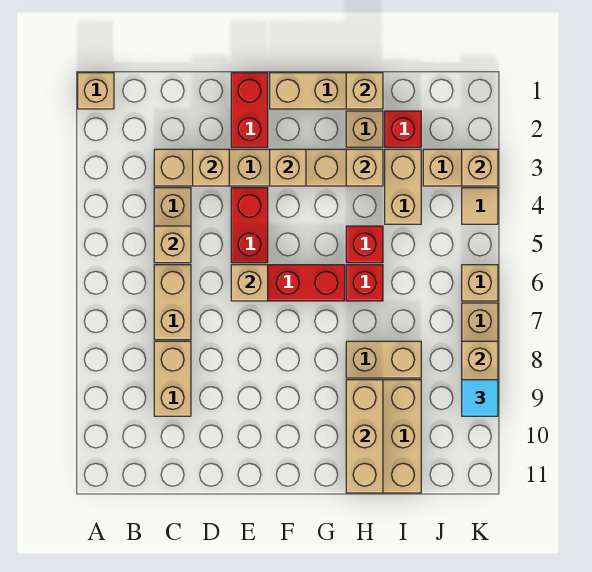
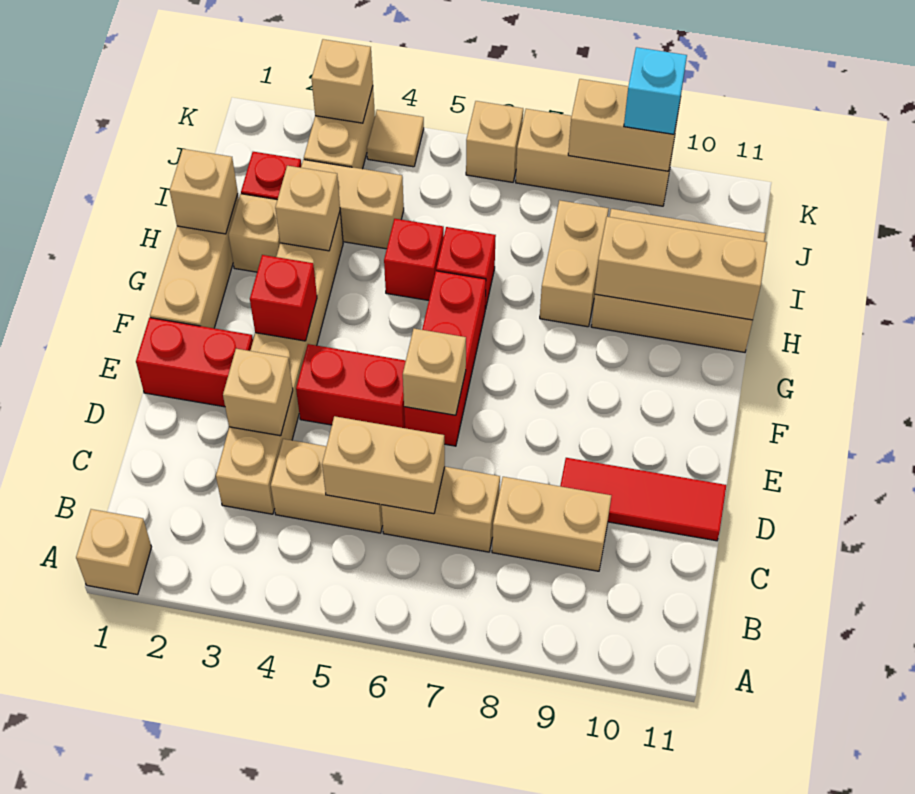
tan 1x1 brick [154,226,191,263] -> tan 1x2 brick [322,416,445,514]
none -> red 1x3 tile [560,458,726,541]
tan 1x1 brick [270,149,306,186] -> red 1x1 brick [250,255,317,341]
cyan 1x1 tile [462,380,498,416] -> cyan 1x1 brick [624,47,687,134]

